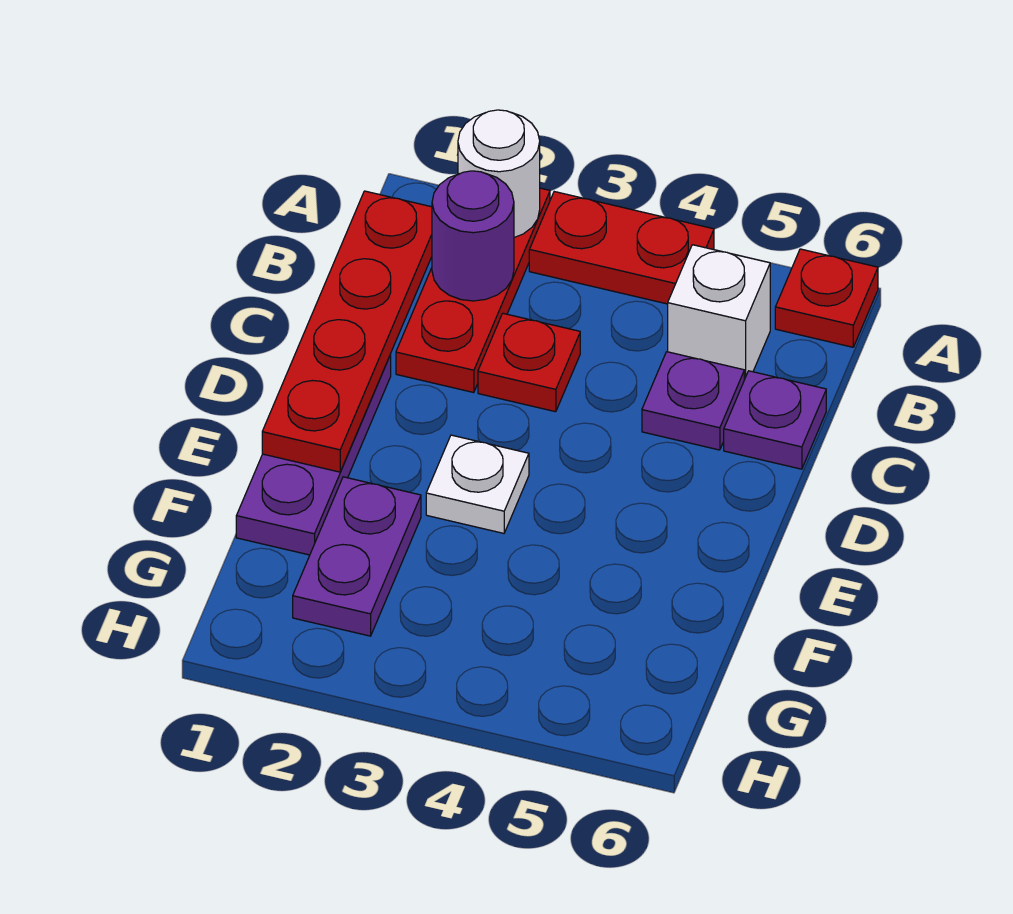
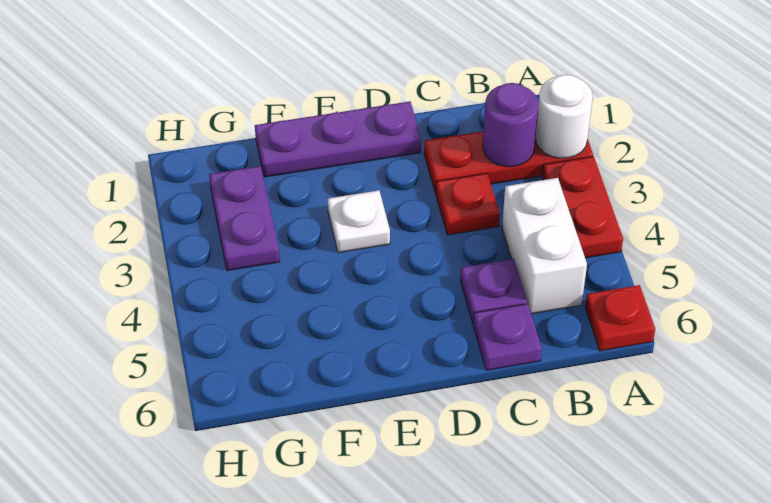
red 1x4 plate [262,191,432,472] -> none
white 1x1 brick [668,245,770,380] -> white 1x2 brick [502,178,587,314]
purple 1x2 plate [293,477,421,636] -> purple 1x2 plate turned to [209,166,280,271]

